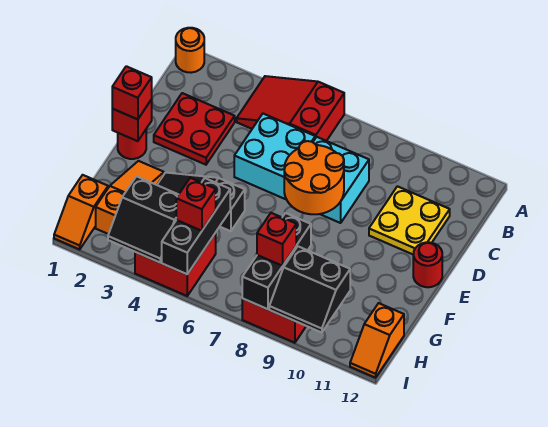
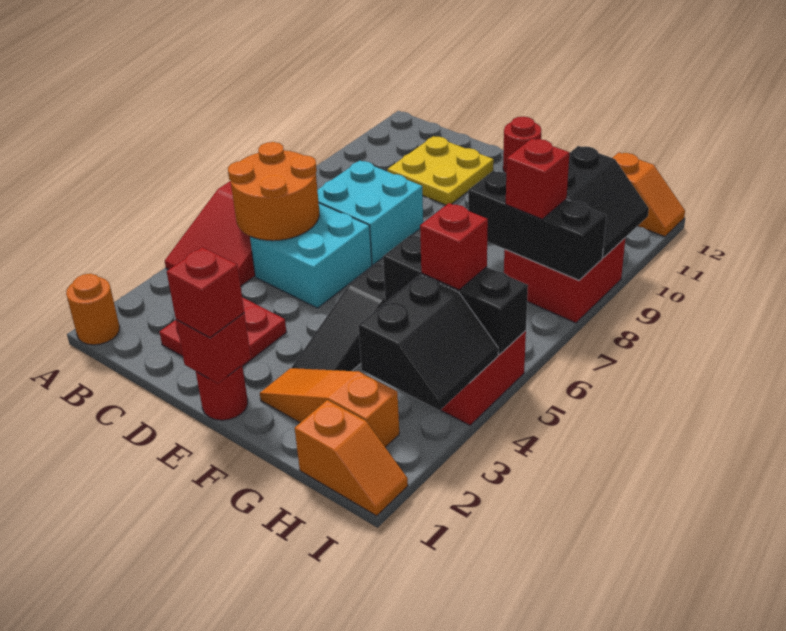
orange 2x2 round brick [284,141,344,214] -> orange 2x2 round brick moved to [228,142,319,241]

